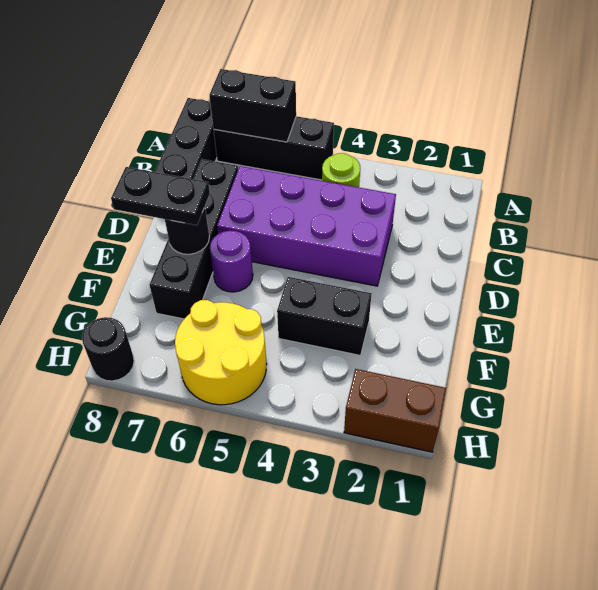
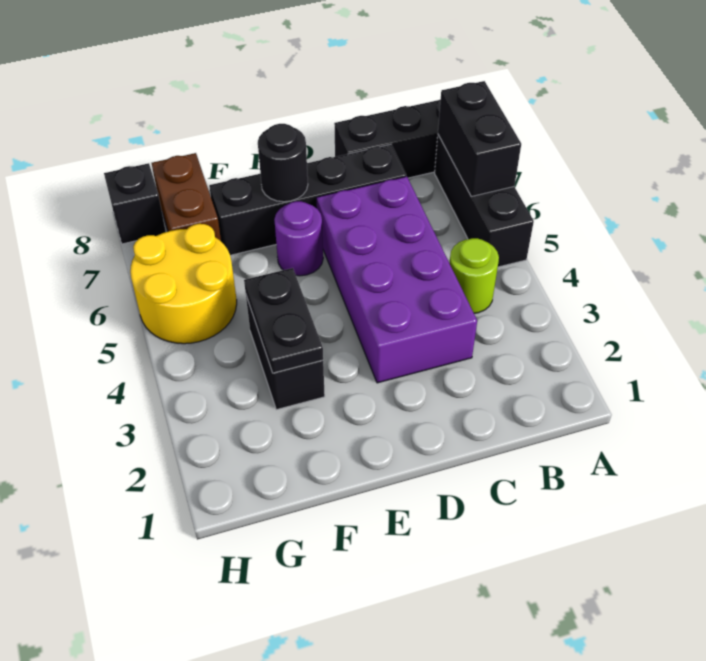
black 1x2 plate [111,167,210,225] -> black 1x2 plate moved to [244,268,323,373]
brown 1x2 brick [344,369,446,452] -> brown 1x2 brick moved to [152,153,221,241]
black 1x1 round brick [82,317,134,381] -> black 1x1 brick [104,163,166,244]

